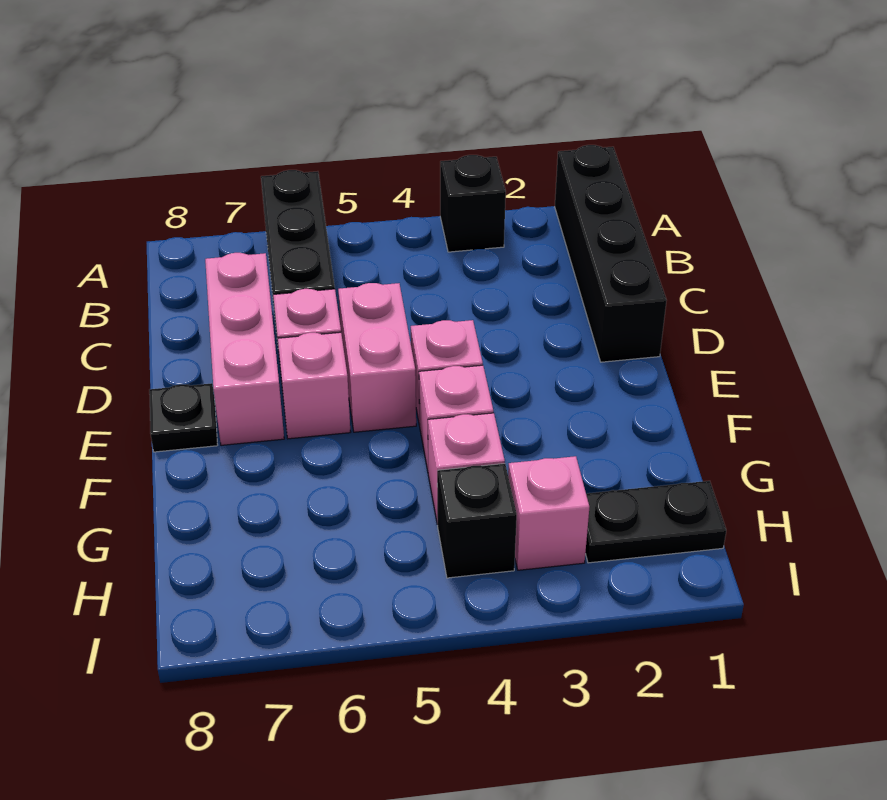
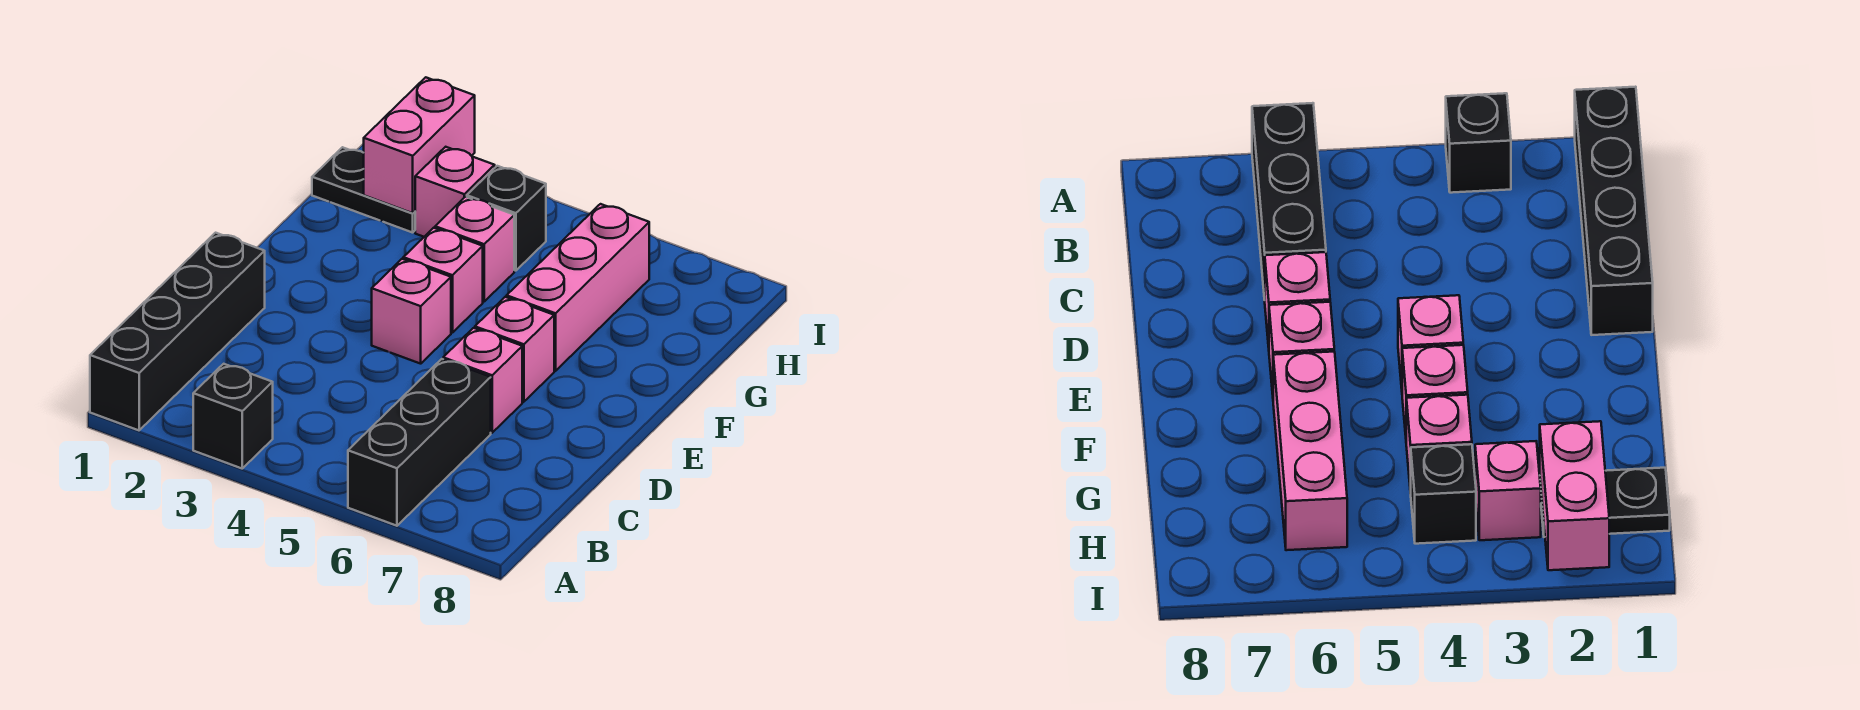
pink 1x3 brick [205,253,284,445] -> pink 1x3 brick moved to [507,204,649,371]
pink 1x2 brick [338,283,416,432] -> pink 1x2 brick moved to [364,77,475,213]
black 1x1 plate [149,383,217,452] -> none

